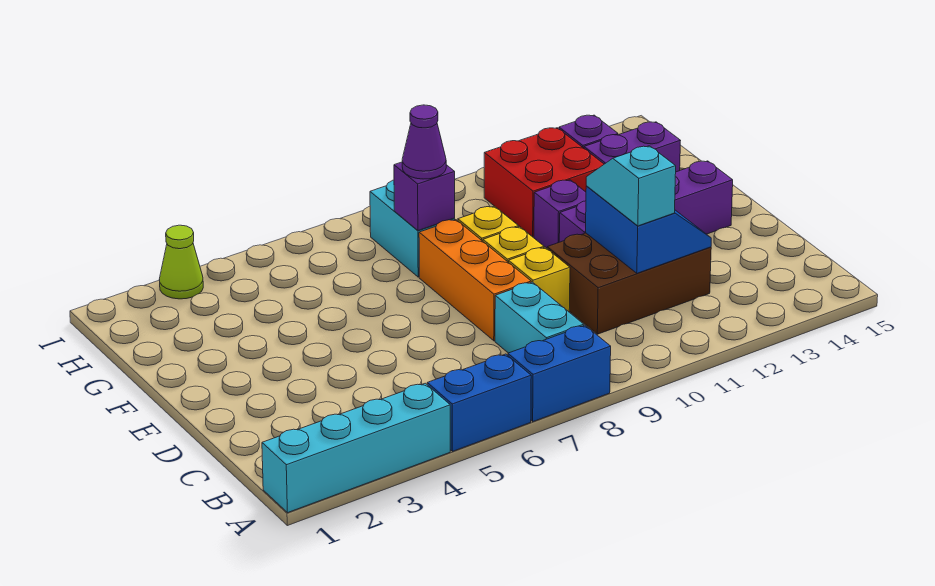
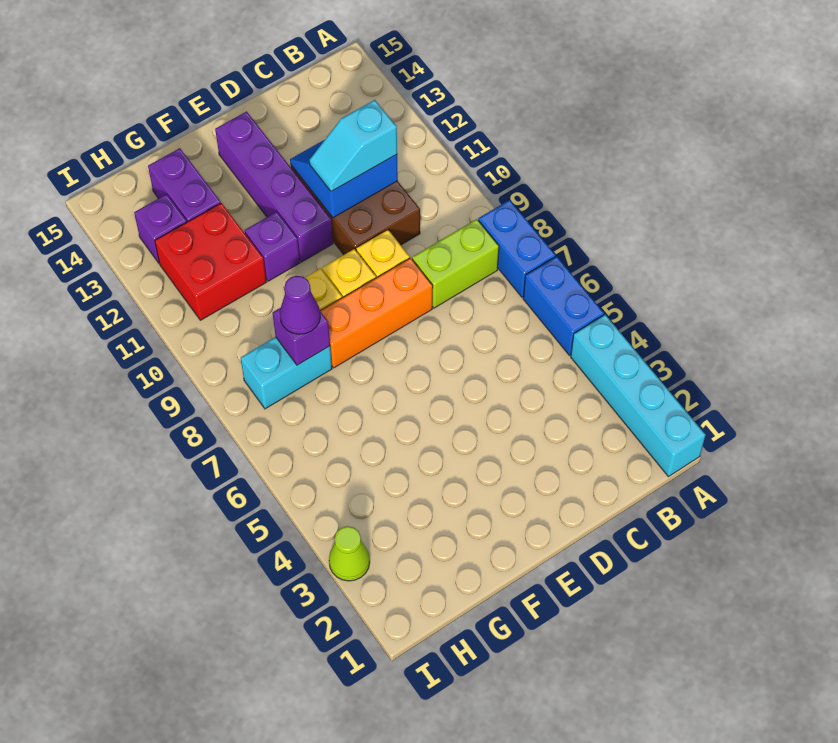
cyan 1x2 brick [495,282,584,353] -> lime 1x2 brick [412,219,499,308]

